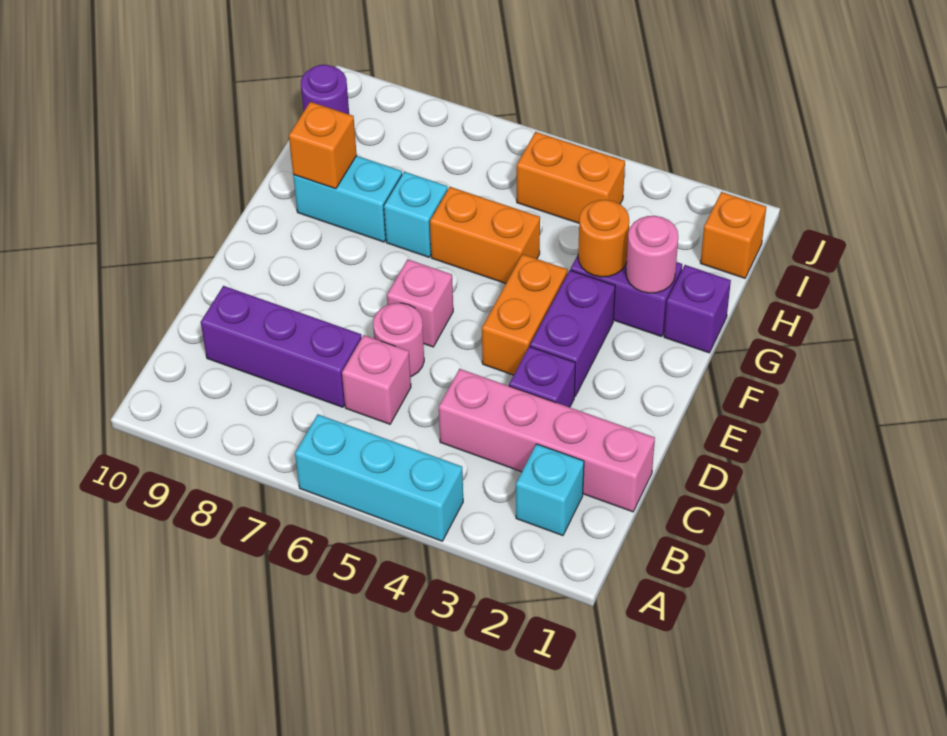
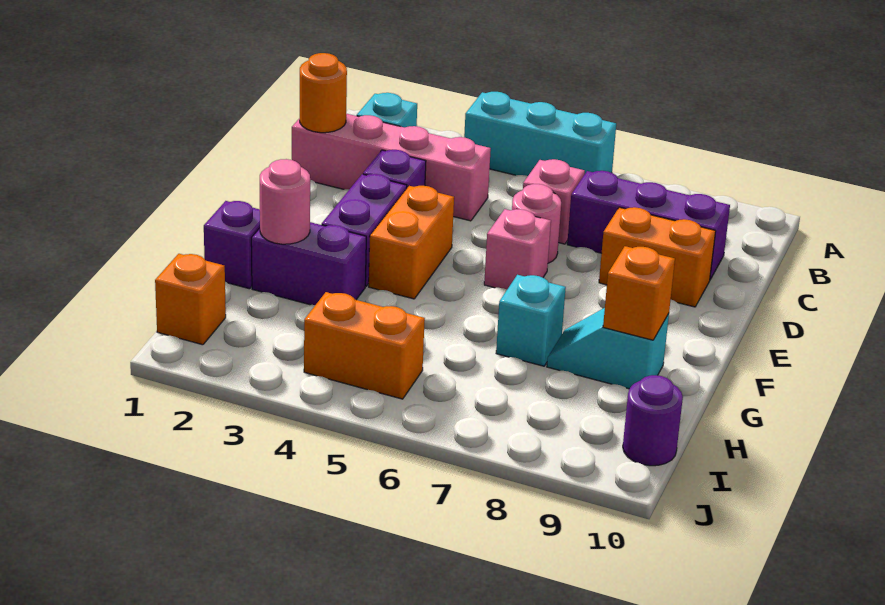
orange 1x1 round brick [578,200,629,277] -> orange 1x1 round brick moved to [300,53,347,133]
orange 1x2 brick [430,187,540,284] -> orange 1x2 brick moved to [599,207,716,307]
cyan 1x2 brick [293,156,402,242] -> cyan 1x2 slope [547,308,669,389]

